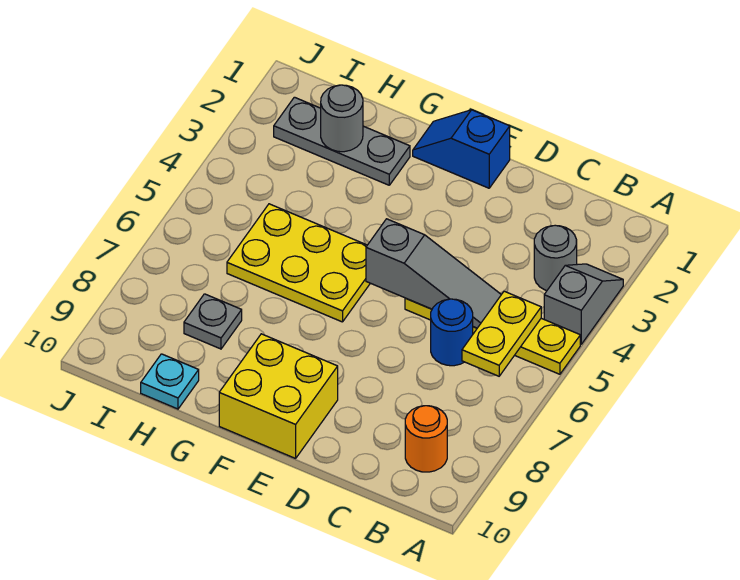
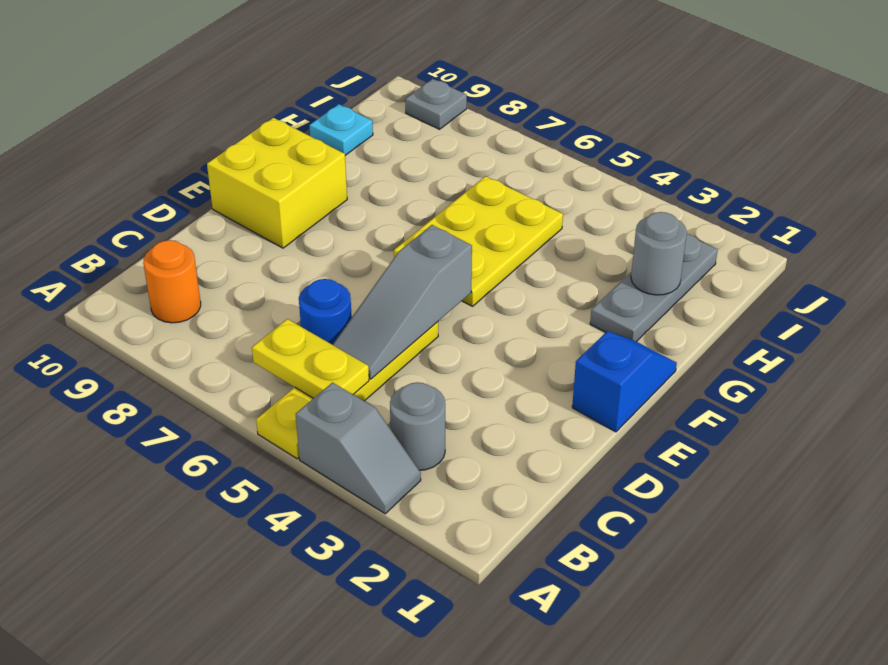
grey 1x1 plate [184,294,242,349] -> grey 1x1 plate moved to [405,79,467,129]

